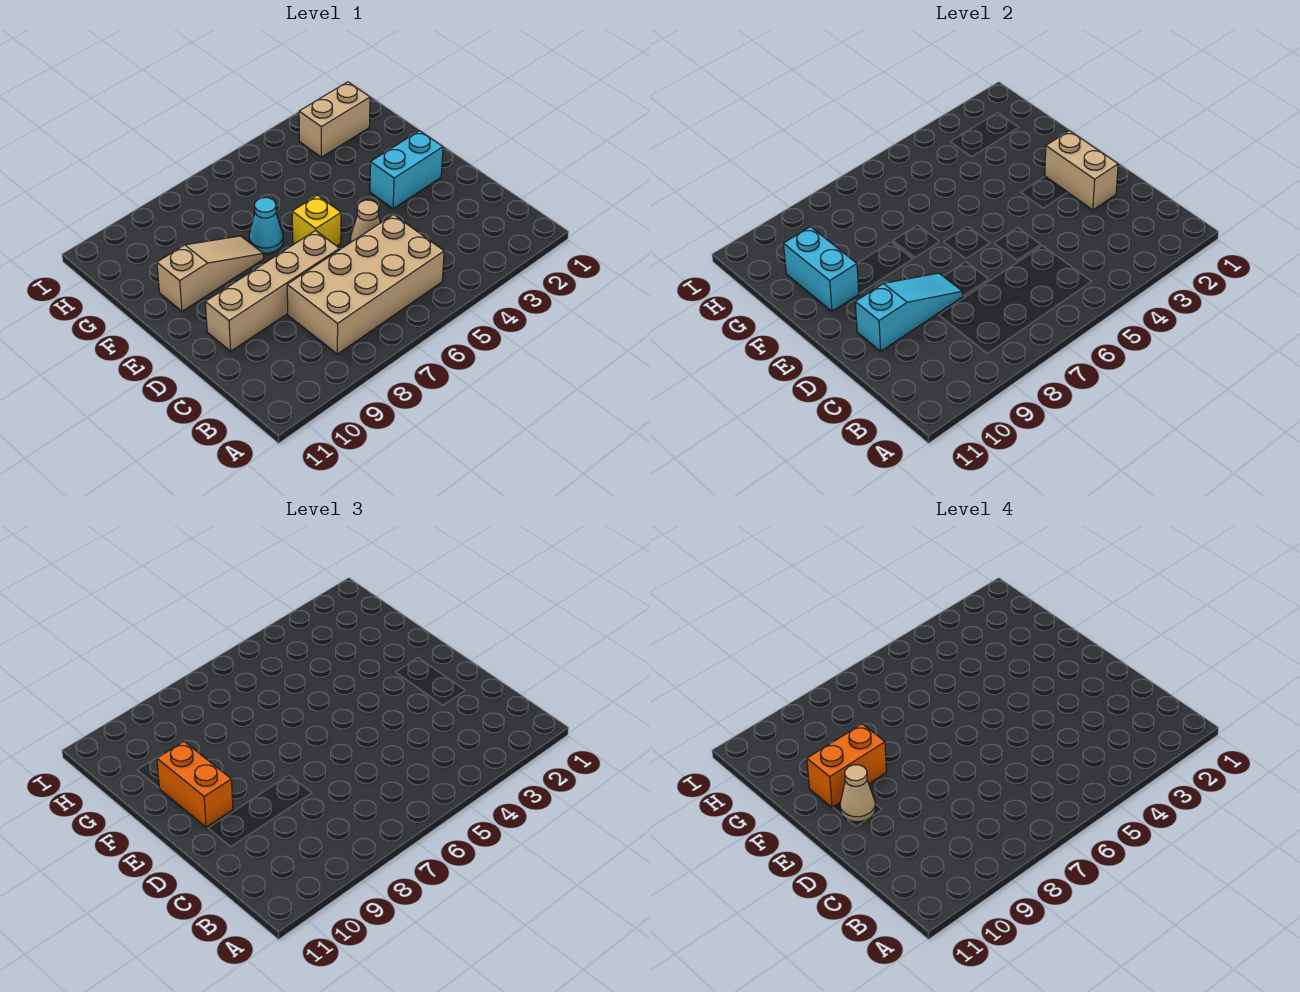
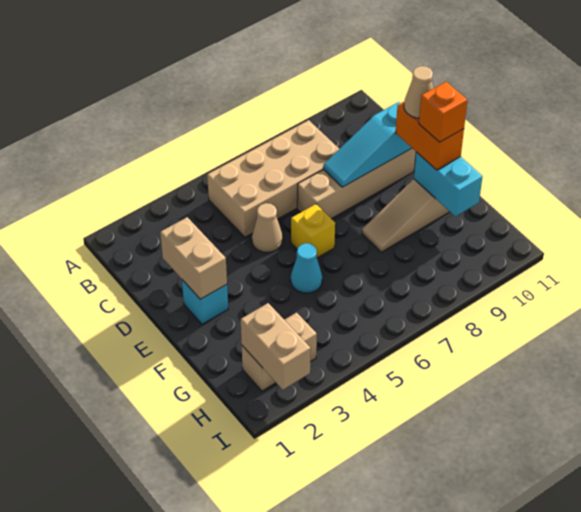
cyan 1x2 brick [370,131,443,209] -> cyan 1x1 brick [182,280,228,324]
cyan 1x1 cone [249,198,283,253] -> cyan 1x1 cone moved to [291,243,322,293]
orange 1x2 brick [807,724,886,807] -> orange 1x1 brick [419,82,467,142]
none -> tan 1x2 brick [241,303,311,390]

